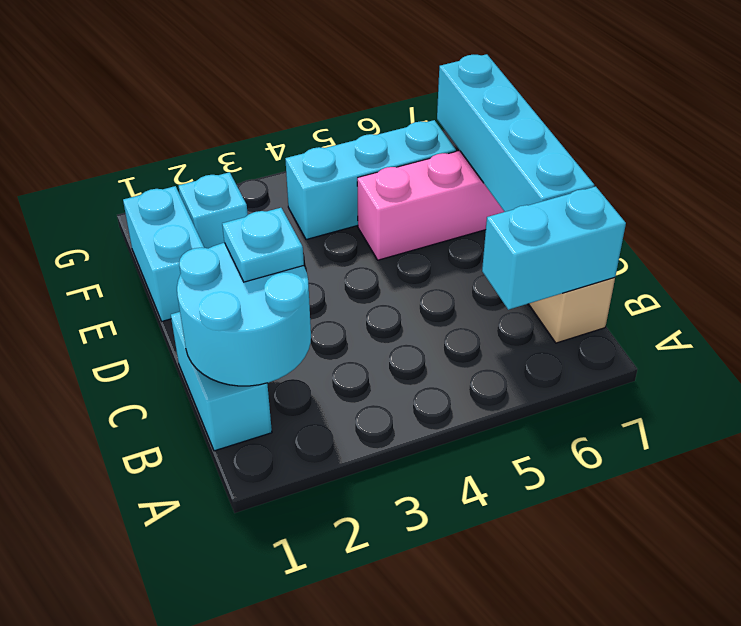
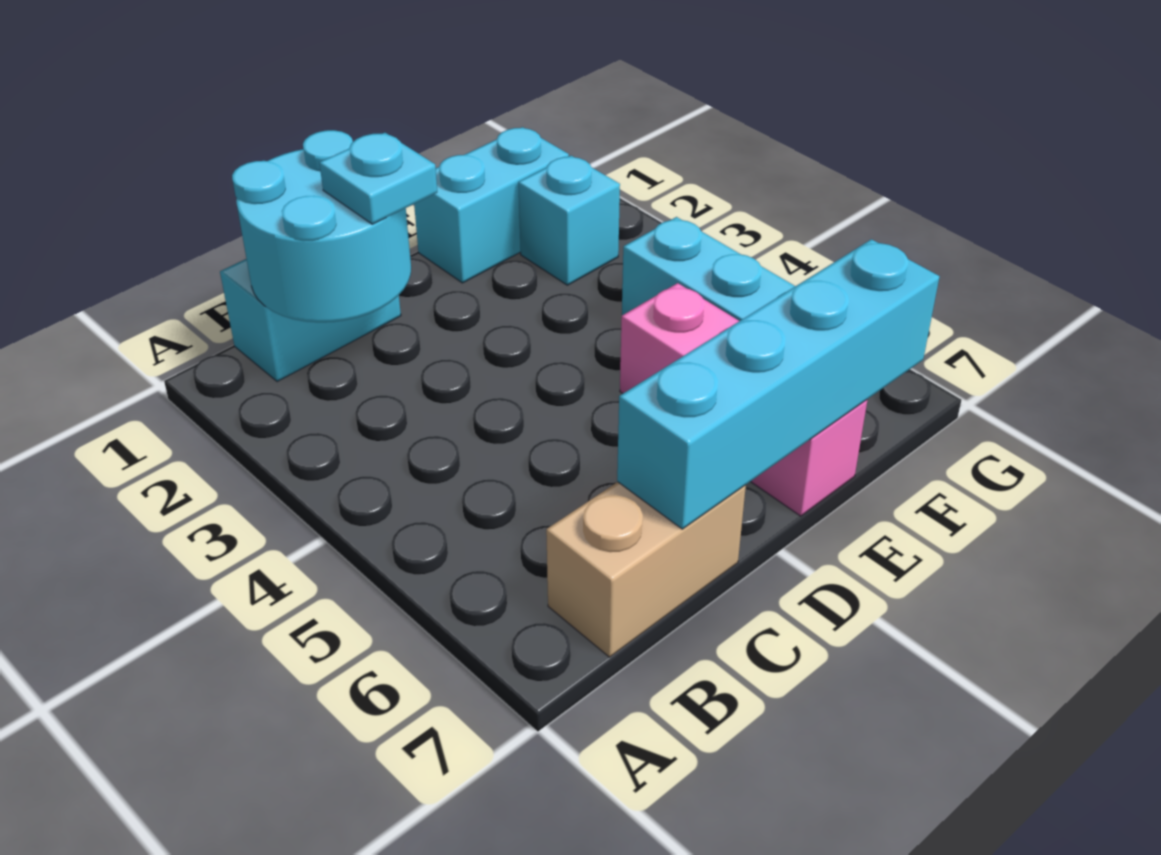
cyan 1x2 brick [482,187,626,310] -> none

